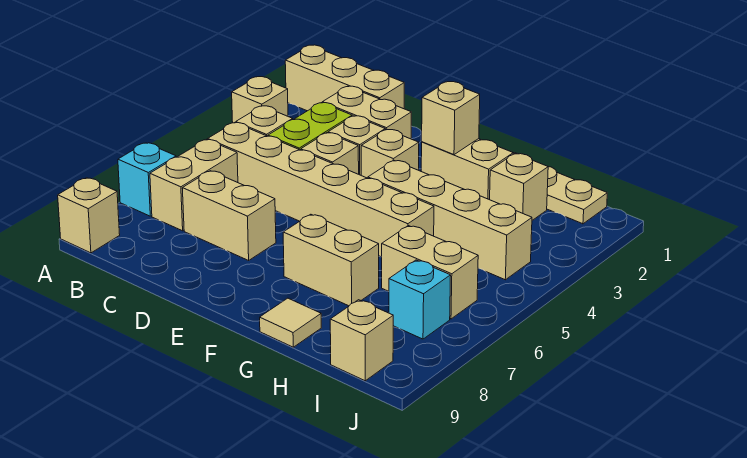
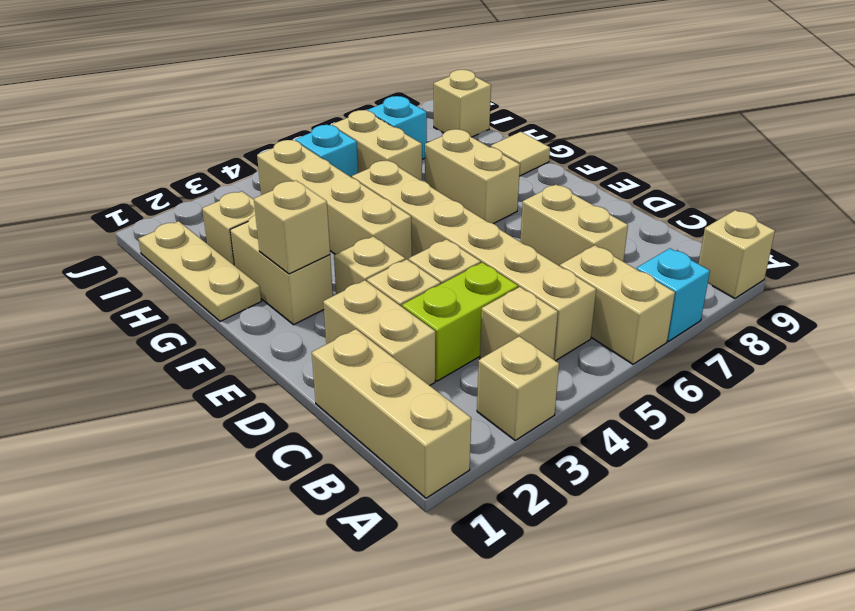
tan 1x2 brick [150,139,238,231] -> tan 1x2 brick turned to [560,245,675,364]
none -> cyan 1x1 brick [295,125,358,177]

